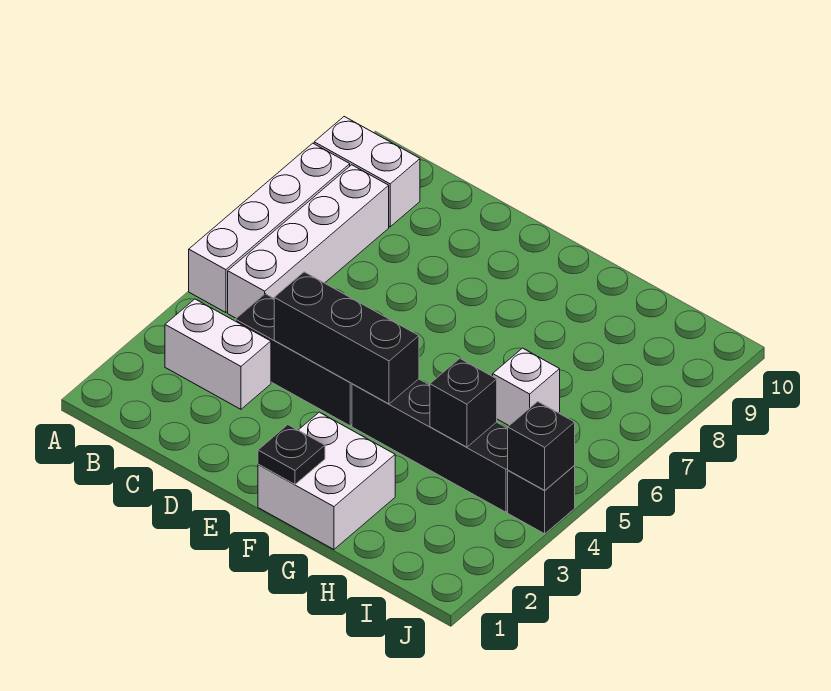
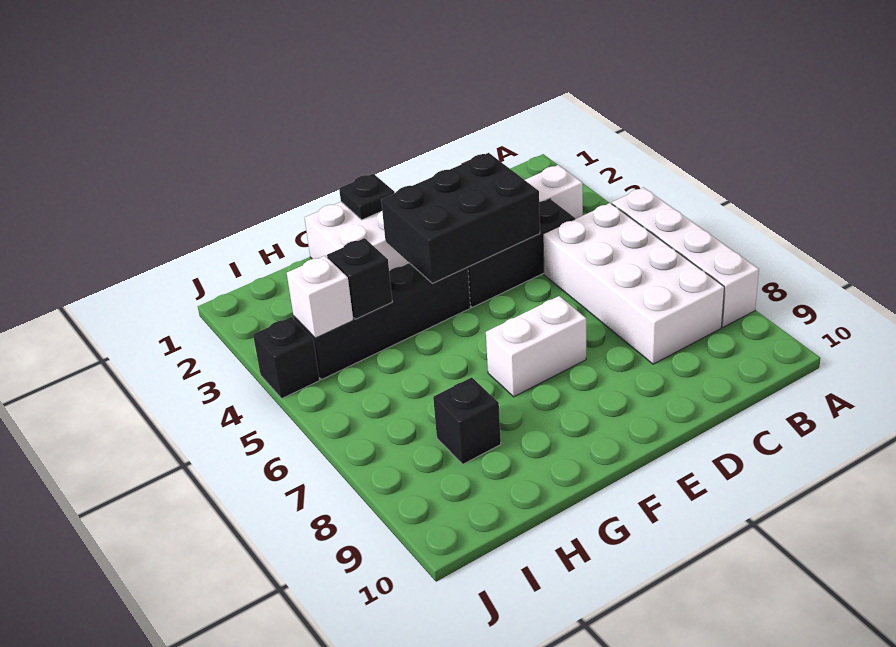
white 1x2 brick [314,117,420,227] -> white 1x2 brick moved to [486,296,586,397]
white 1x4 brick [228,165,389,318] -> white 2x4 brick [543,203,724,364]
black 1x3 brick [274,272,419,404] -> black 2x3 brick [381,153,540,283]
white 1x1 brick [493,348,560,426] -> white 1x1 brick moved to [287,256,353,338]
black 1x1 brick [508,402,575,490] -> black 1x1 brick moved to [433,377,501,464]

